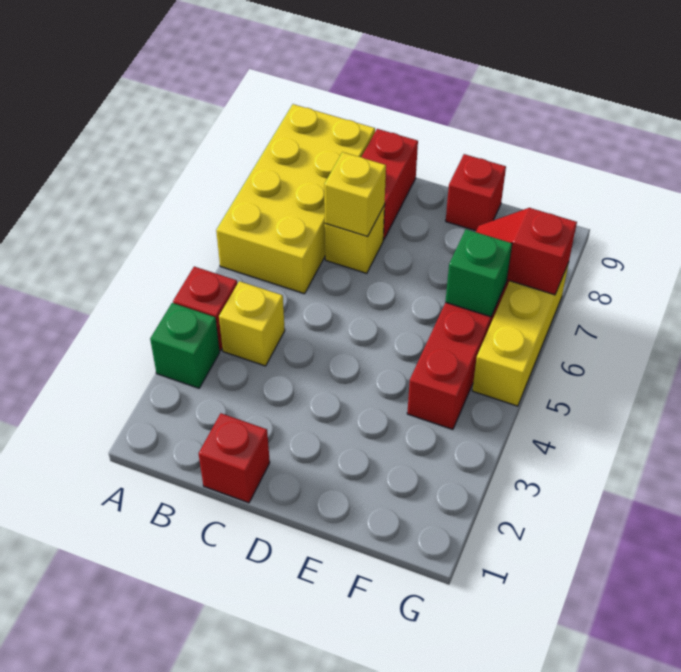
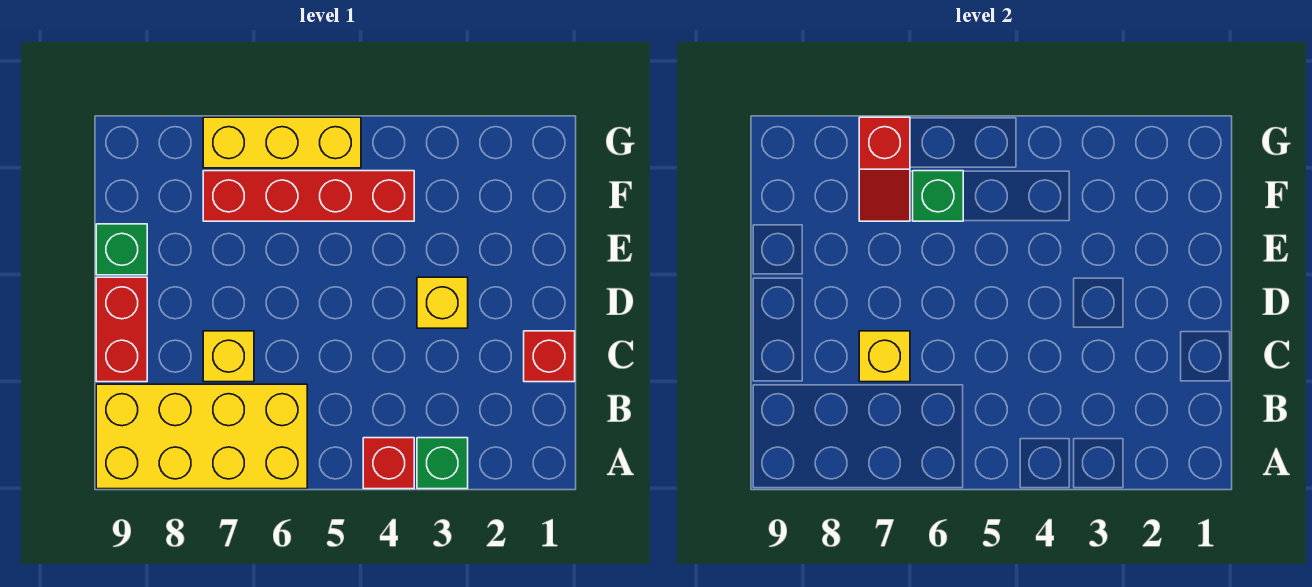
yellow 1x1 brick [219,281,285,366] -> yellow 1x1 brick moved to [417,277,468,328]
red 1x2 brick [362,129,418,240] -> red 1x2 brick turned to [96,277,147,382]
red 1x1 brick [446,154,506,231] -> green 1x1 brick [96,224,147,275]

